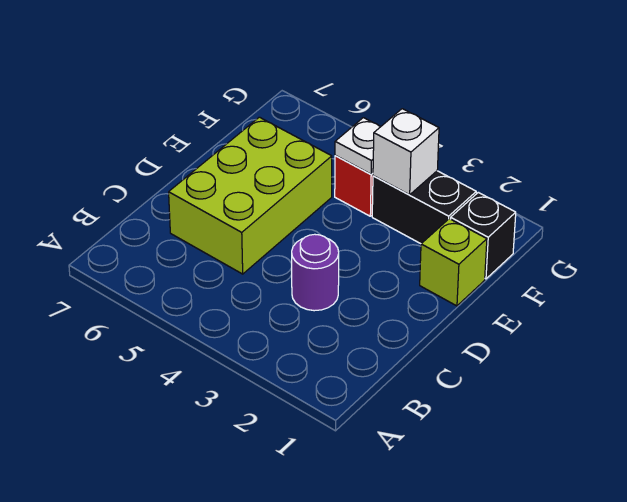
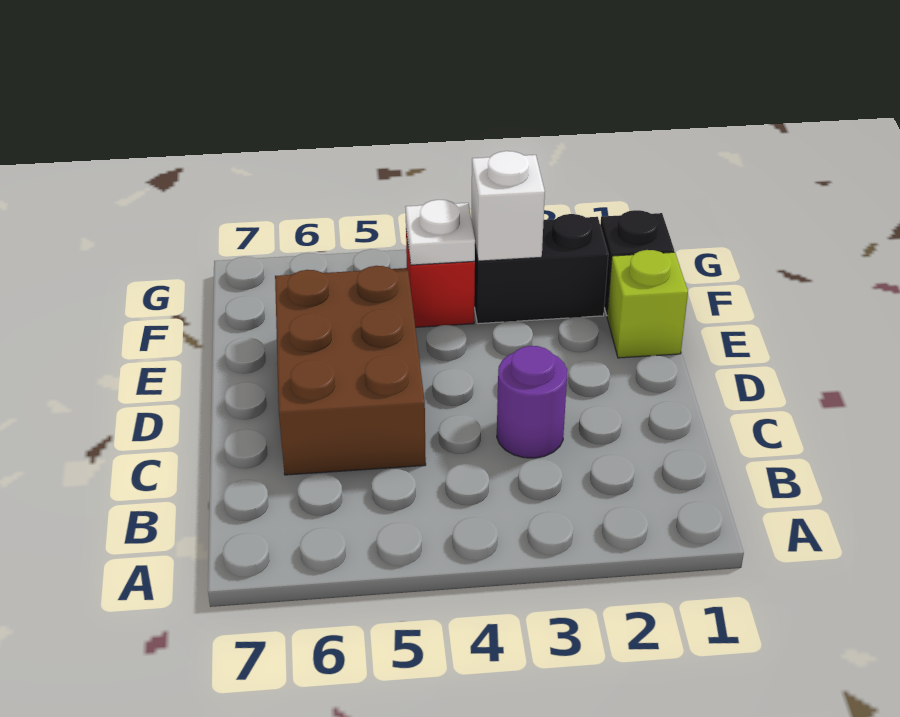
lime 2x3 brick [169,117,332,274] -> brown 2x3 brick [275,266,426,475]

